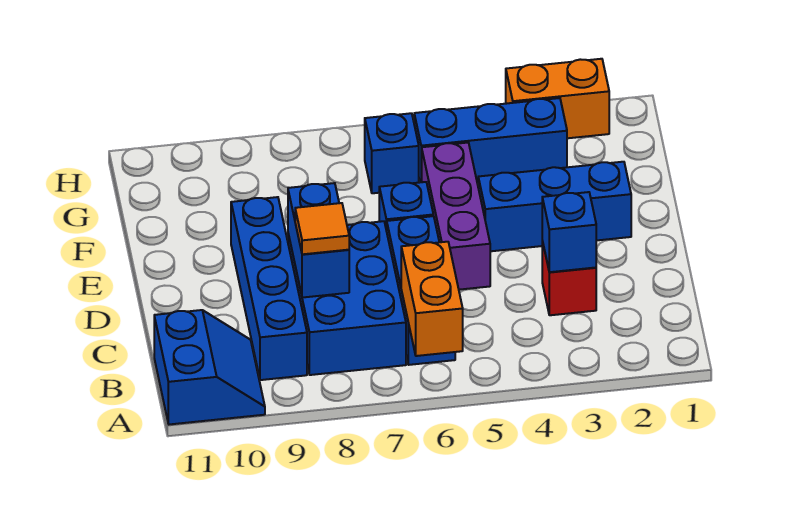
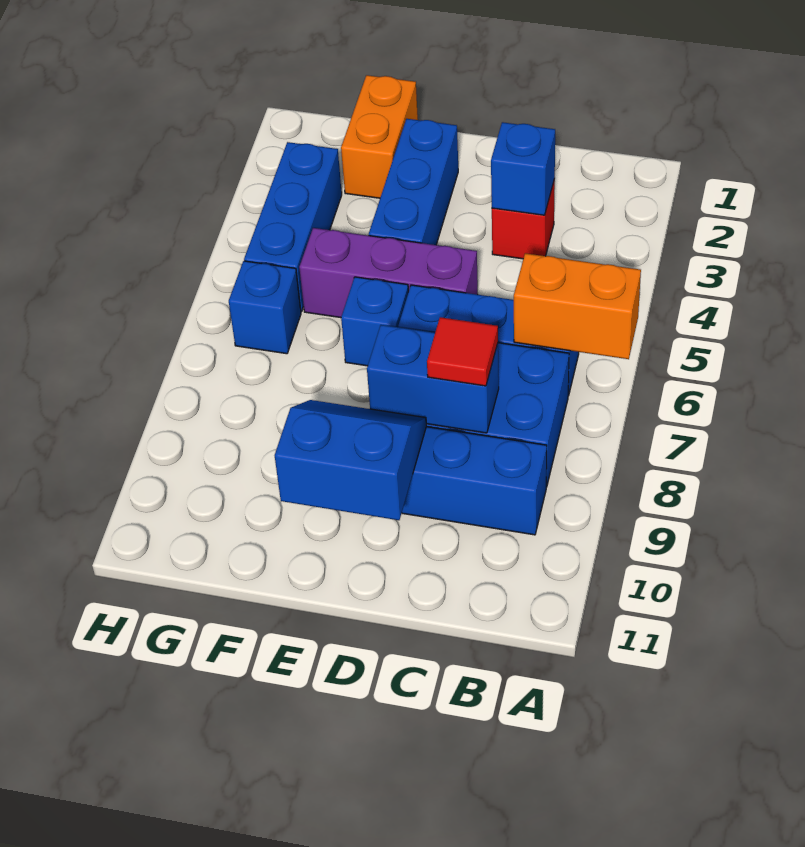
blue 2x2 slope [154,310,265,424] -> blue 2x2 slope moved to [275,400,426,520]
orange 1x1 tile [295,203,349,254] -> red 1x1 tile [427,317,498,386]
orange 1x2 brick [506,59,609,138] -> orange 1x2 brick moved to [341,75,418,198]

